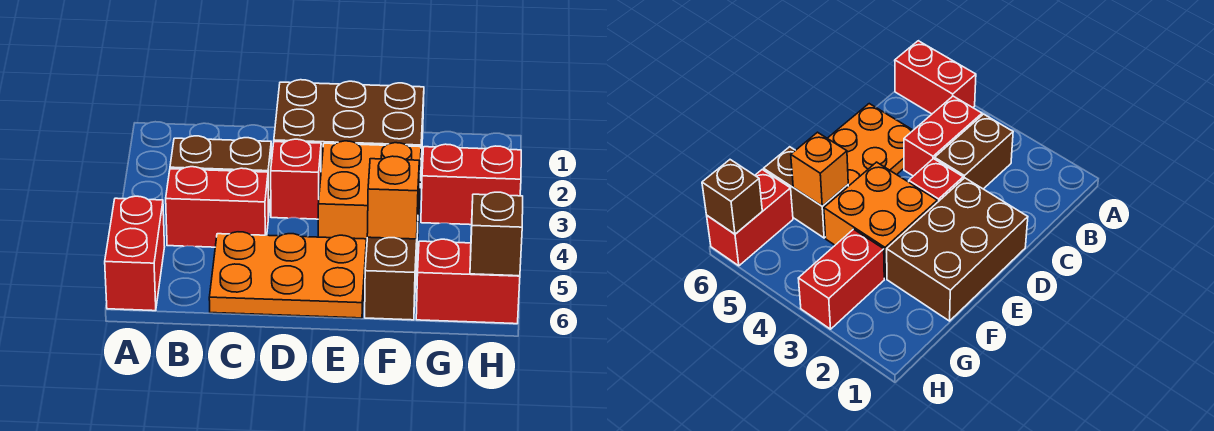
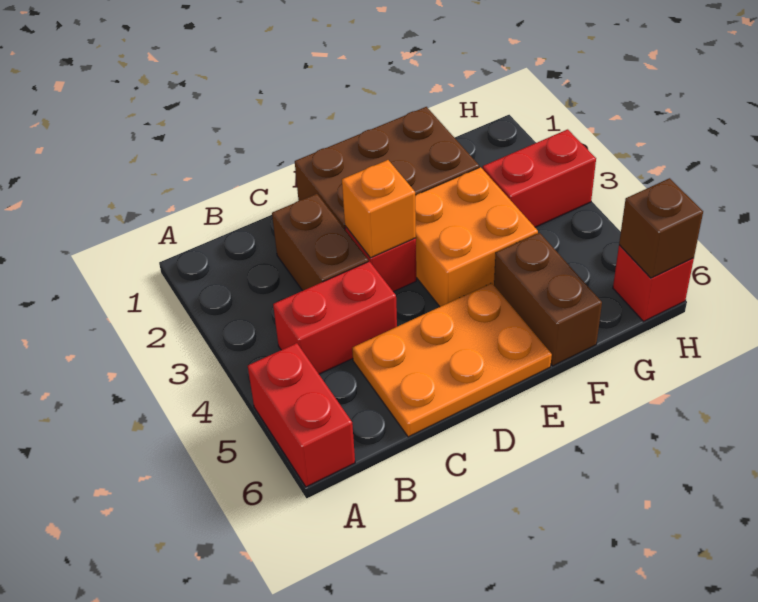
brown 1x2 brick [170,136,271,217] -> brown 1x2 brick turned to [272,194,368,291]
orange 1x1 brick [367,156,419,239] -> orange 1x1 brick moved to [342,160,416,258]
red 1x2 brick [416,239,520,324] -> red 1x1 brick [613,245,694,321]

